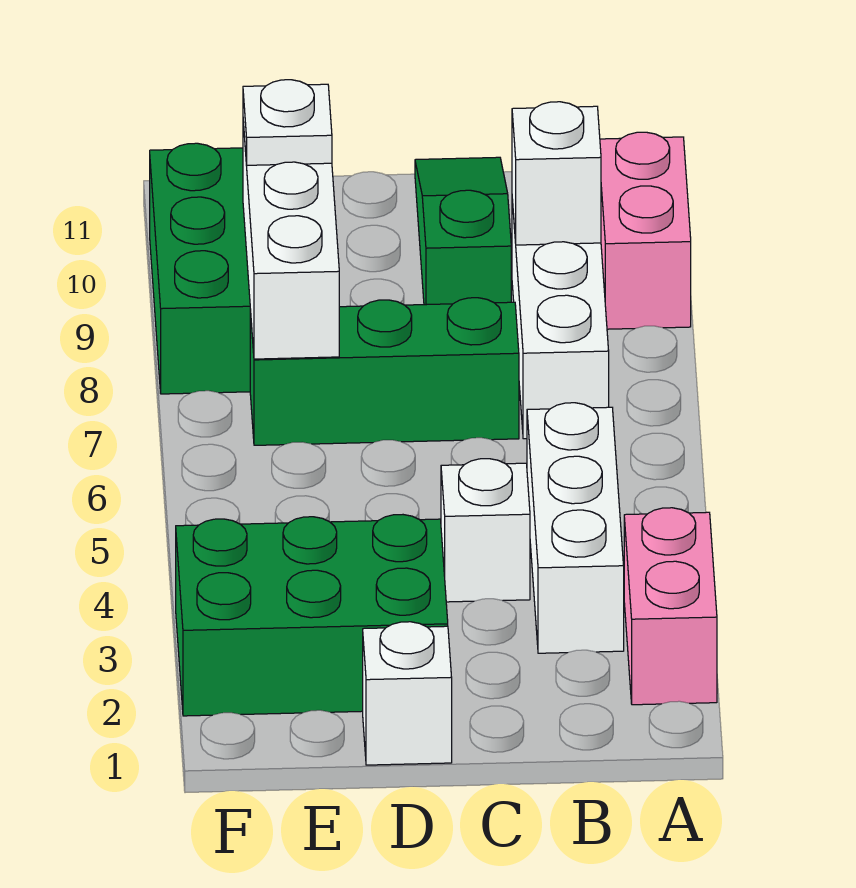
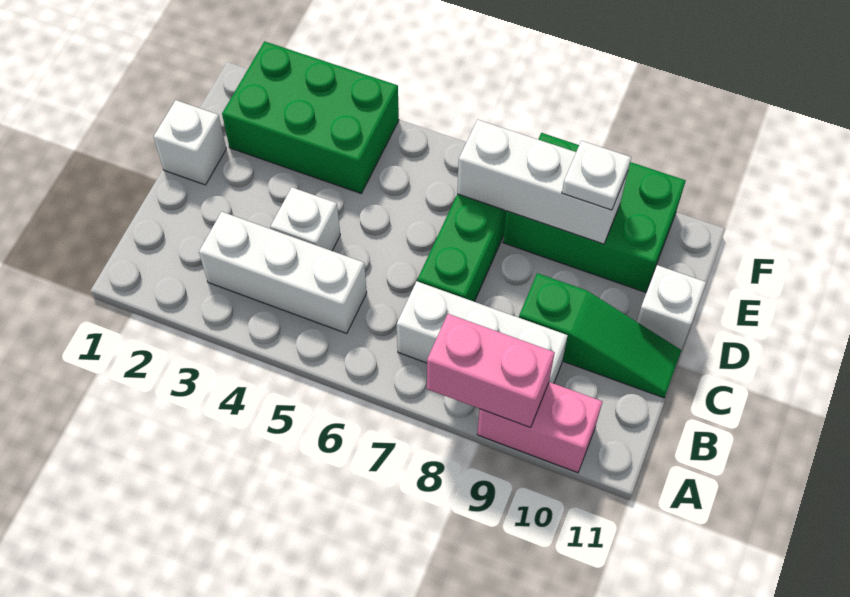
pink 1x2 brick [624,508,717,705] -> pink 1x2 brick moved to [427,314,555,427]
white 1x1 brick [512,102,601,245] -> white 1x1 brick moved to [637,265,706,350]
green 2x3 brick [176,515,448,716] -> green 2x3 brick turned to [222,41,399,193]

